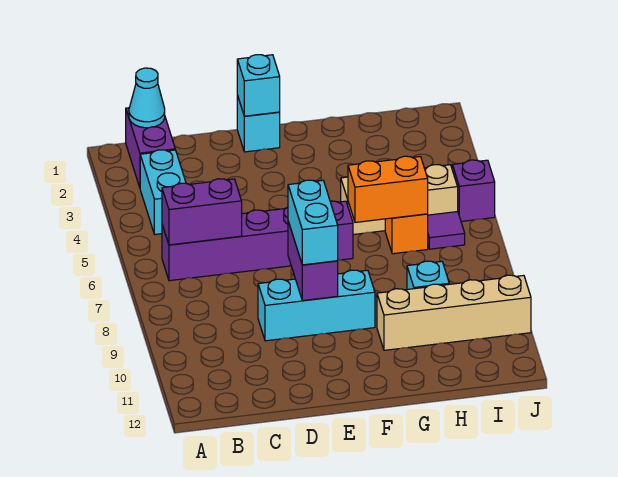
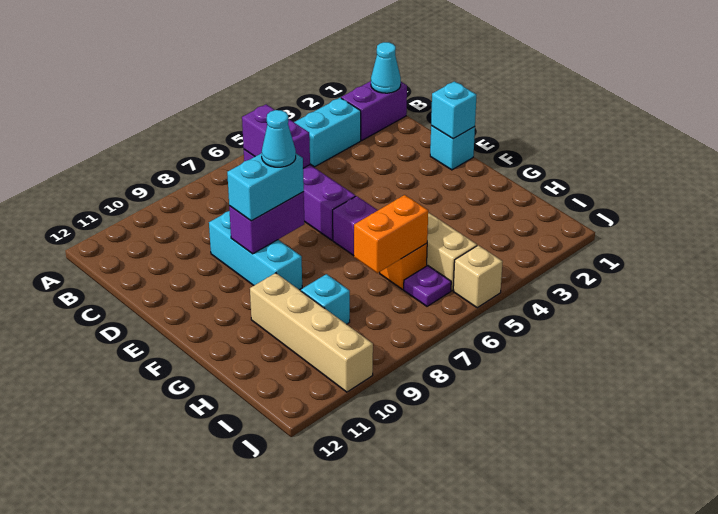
none -> cyan 1x1 cone [262,110,296,167]
orange 1x2 brick [348,156,428,222] -> orange 1x2 brick turned to [354,195,428,273]
purple 1x1 tile [428,212,465,249] -> purple 1x1 plate [404,266,451,306]
purple 1x1 brick [452,160,495,221] -> tan 1x1 brick [453,245,503,308]

